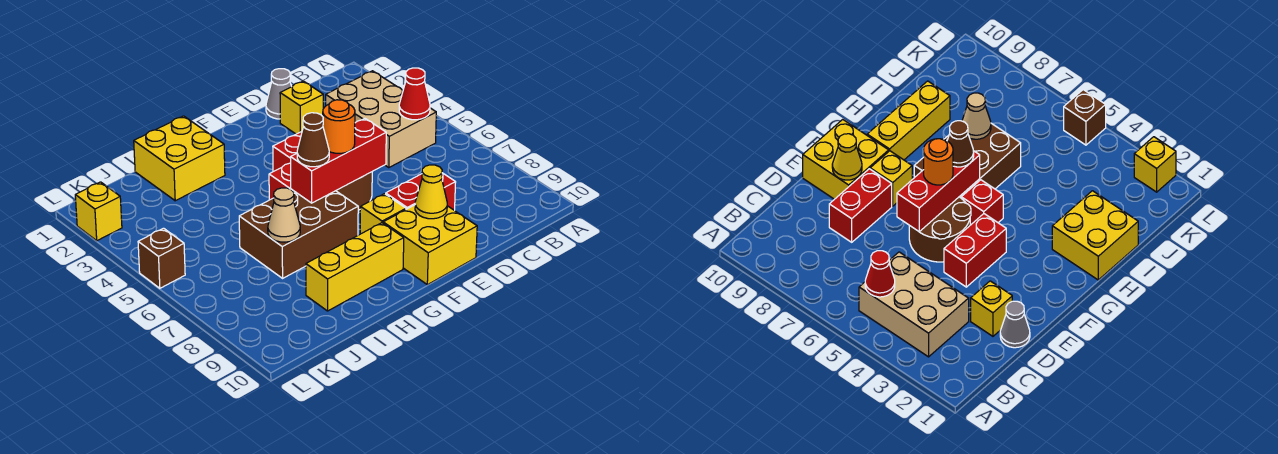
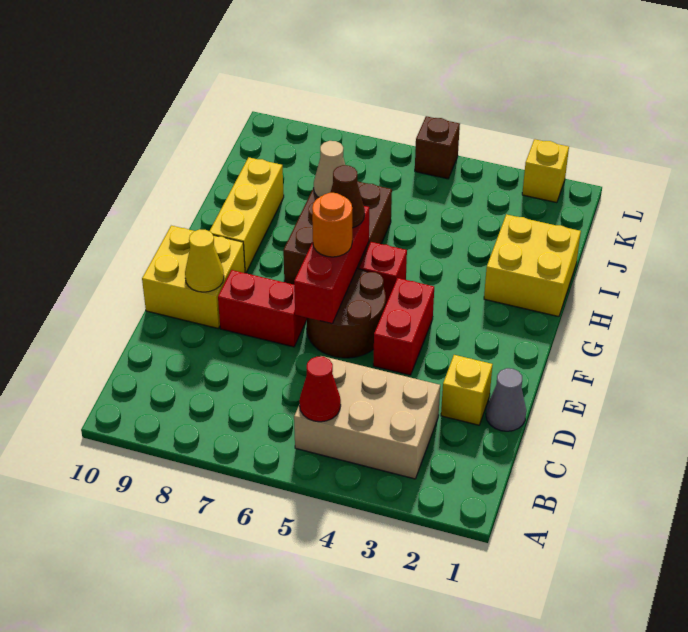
red 1x2 brick [386,173,456,211] -> red 1x2 brick turned to [218,270,307,347]
yellow 1x1 brick [360,194,406,234] -> none

